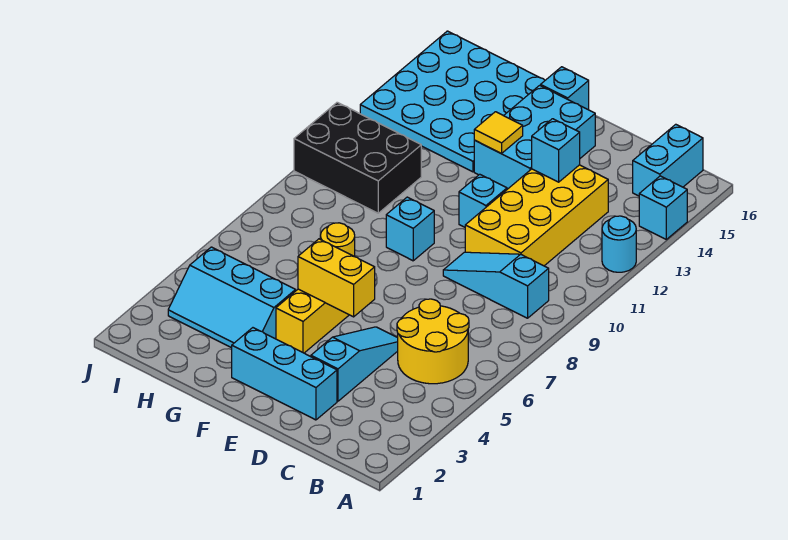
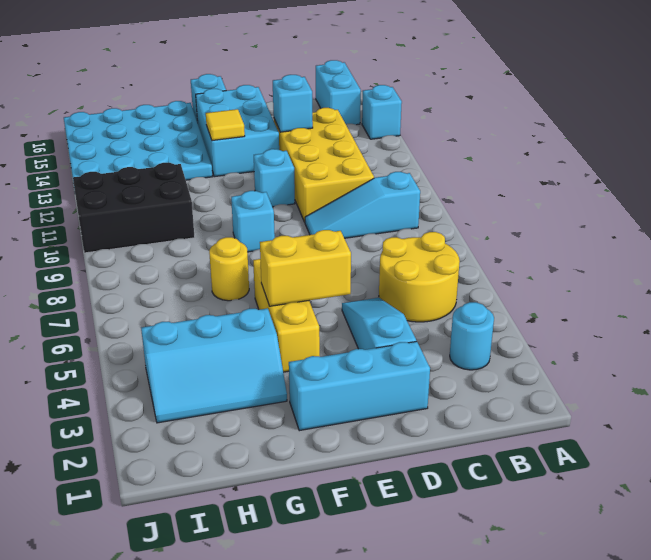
cyan 1x1 round brick [602,216,636,272] -> cyan 1x1 round brick moved to [450,302,494,370]

